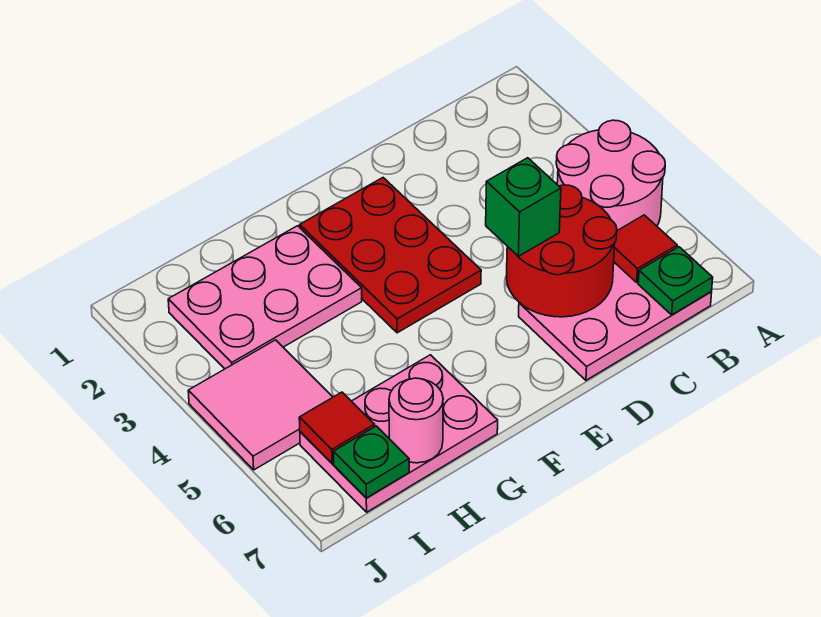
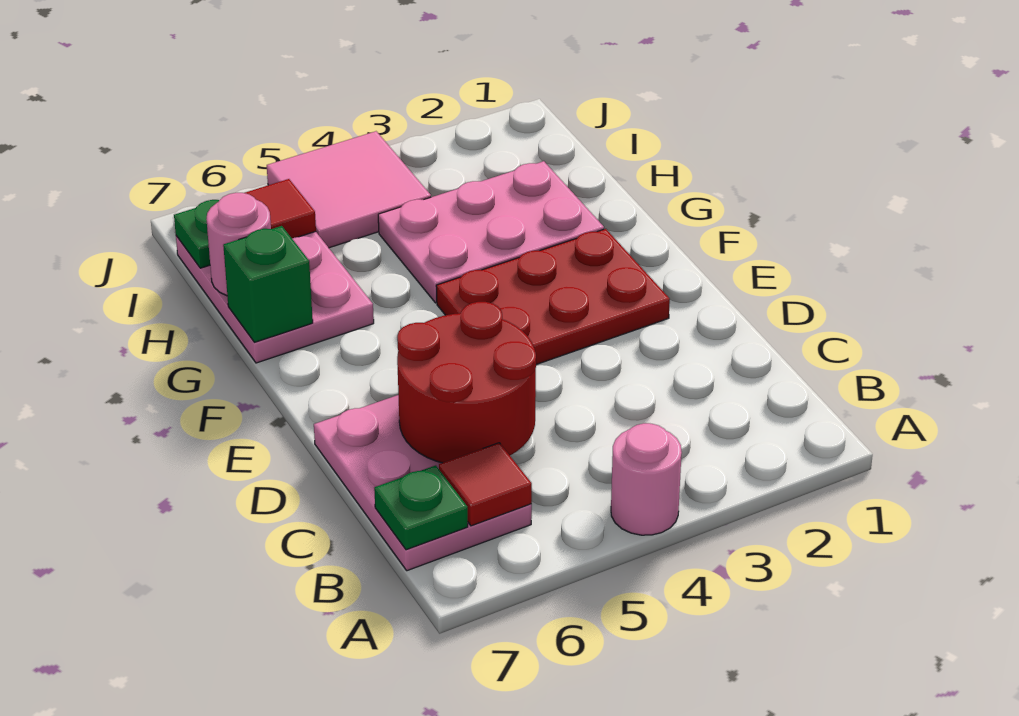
pink 2x2 round brick [556,120,665,230] -> pink 1x1 round brick [611,423,682,535]
green 1x1 brick [486,158,561,256] -> green 1x1 brick moved to [223,226,313,342]
pink 2x3 plate [168,226,362,369] -> pink 2x3 plate turned to [378,161,604,303]

